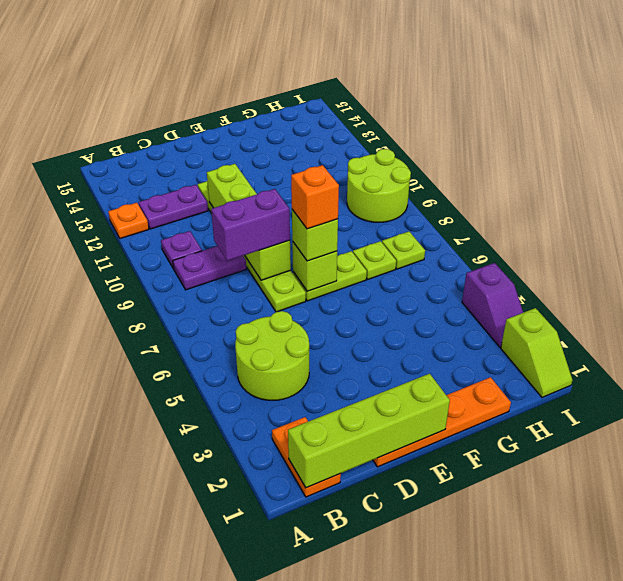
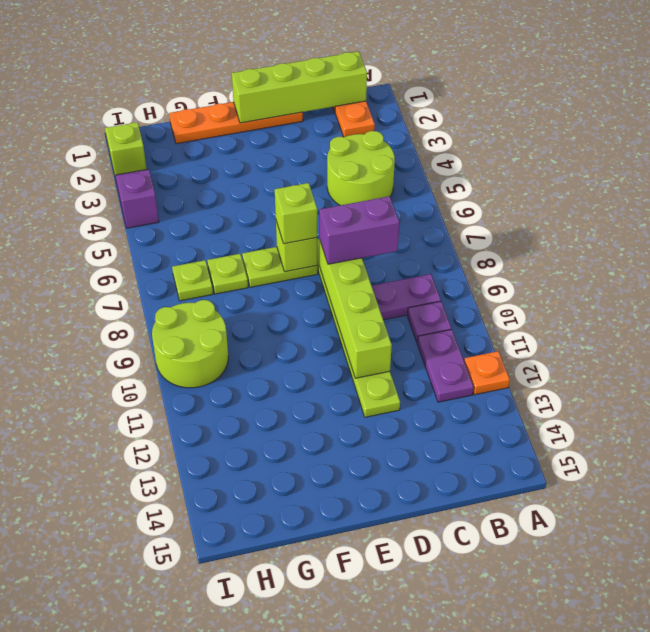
purple 1x2 plate [139,185,208,229] -> purple 1x2 plate turned to [417,329,473,402]
orange 1x1 brick [291,165,339,229] -> none

